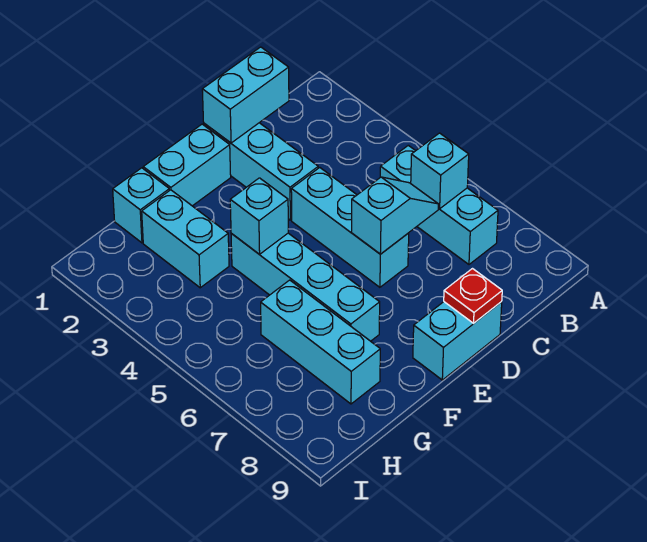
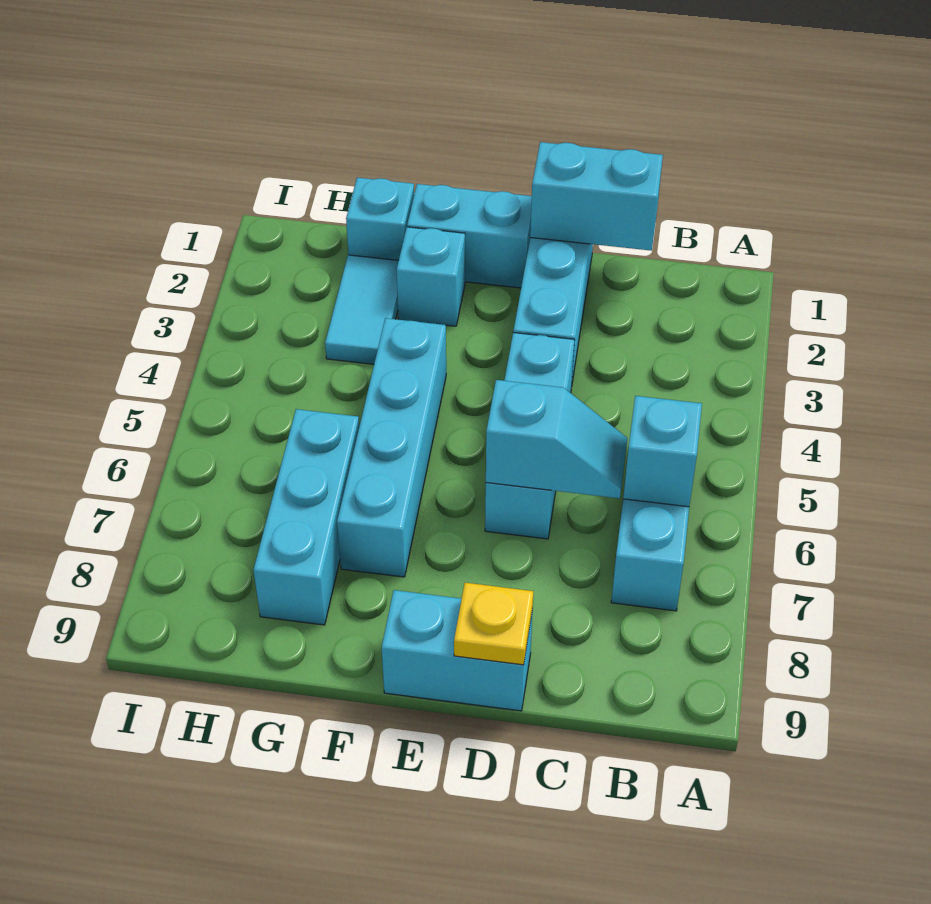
red 1x1 plate [444,269,502,323] -> yellow 1x1 plate [454,583,533,665]
cyan 1x1 brick [230,178,288,254] -> cyan 1x1 brick moved to [397,227,465,326]
cyan 1x2 brick [142,190,229,288] -> cyan 1x2 tile [325,255,399,364]

